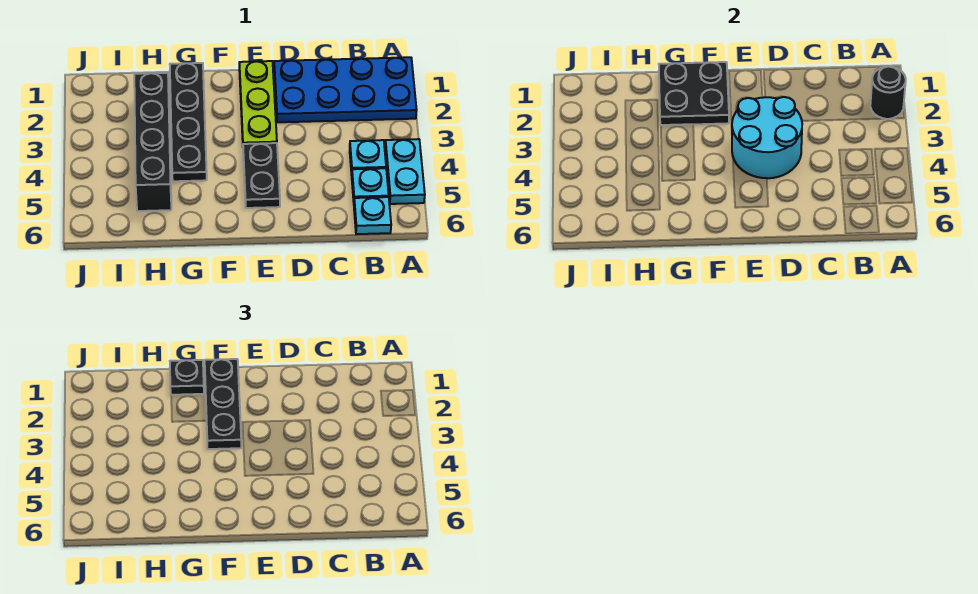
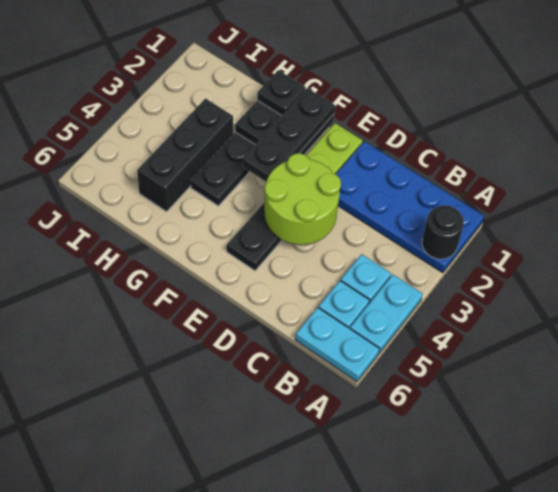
cyan 1x1 plate [354,197,391,234] -> cyan 1x2 plate [295,307,379,382]
cyan 2x2 round brick [732,97,802,178] -> lime 2x2 round brick [264,153,341,245]
black 1x4 brick [134,73,171,211] -> black 1x3 brick [137,99,233,212]

